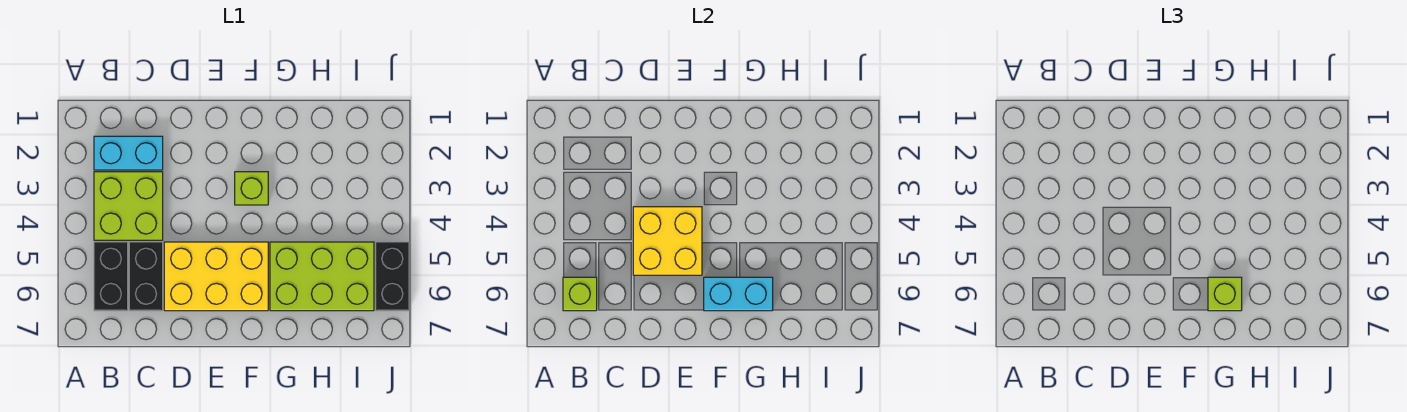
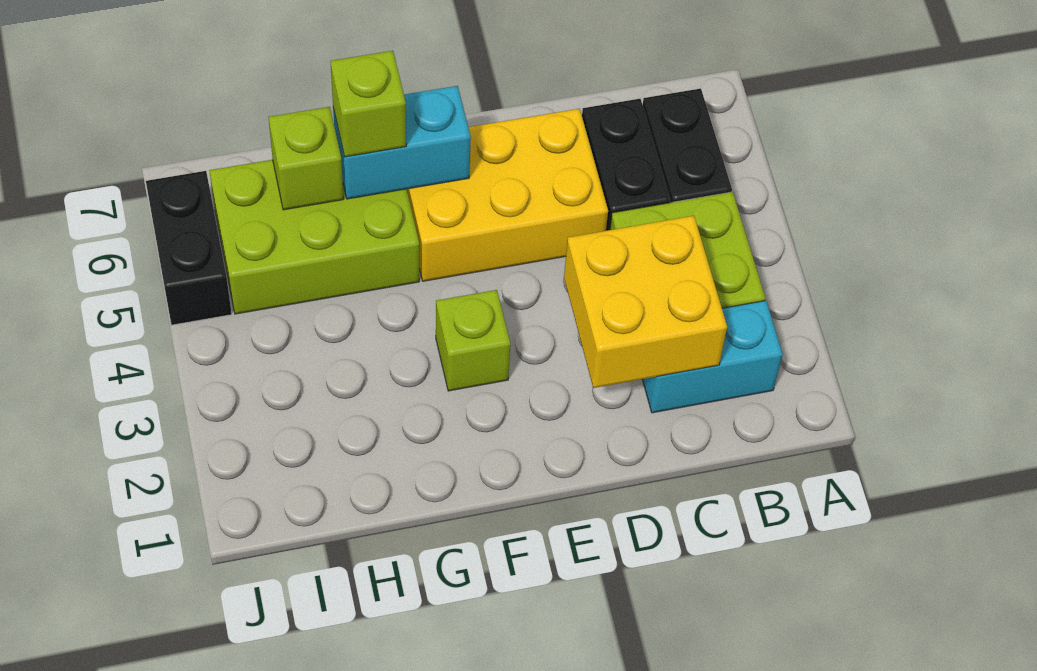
lime 1x1 brick [563,277,597,311] -> lime 1x1 brick moved to [269,107,343,210]
yellow 2x2 brick [633,207,702,275] -> yellow 2x2 brick moved to [564,216,727,388]

